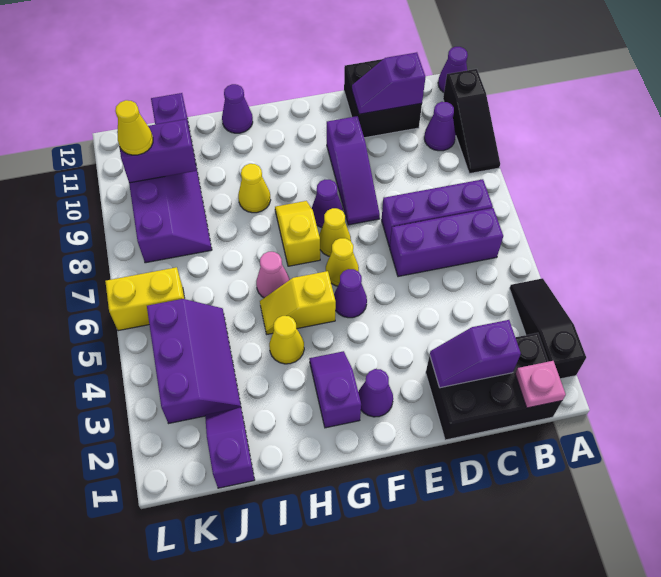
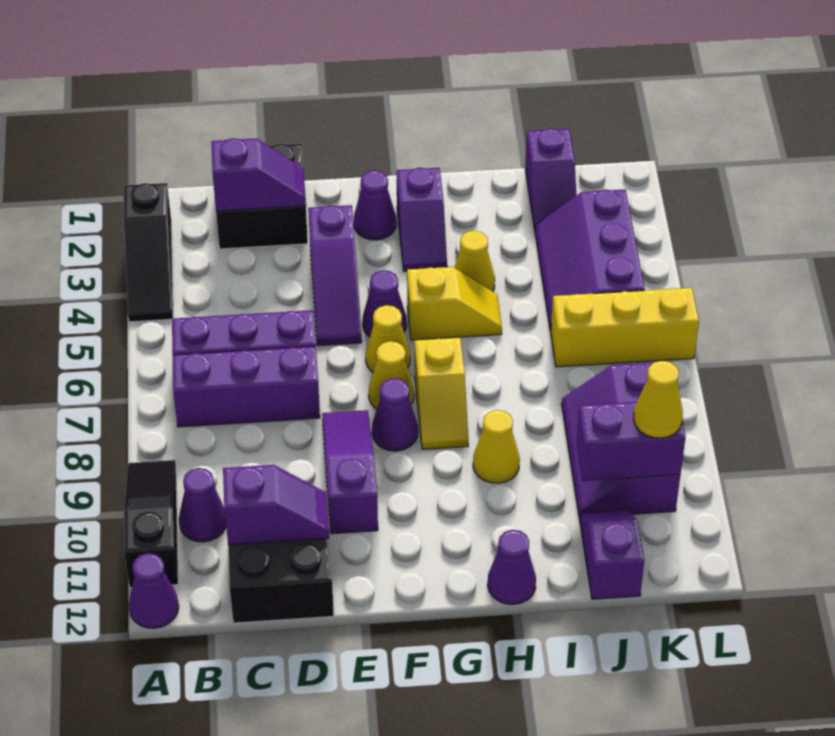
black 2x3 brick [426,333,562,440] -> black 2x2 brick [216,144,308,249]
pink 1x1 plate [515,361,566,408] -> none
none -> purple 1x3 slope [308,205,362,346]
pink 1x1 cone [256,252,290,298] -> none
yellow 1x2 brick [105,267,185,331] -> yellow 1x3 brick [551,288,699,367]

